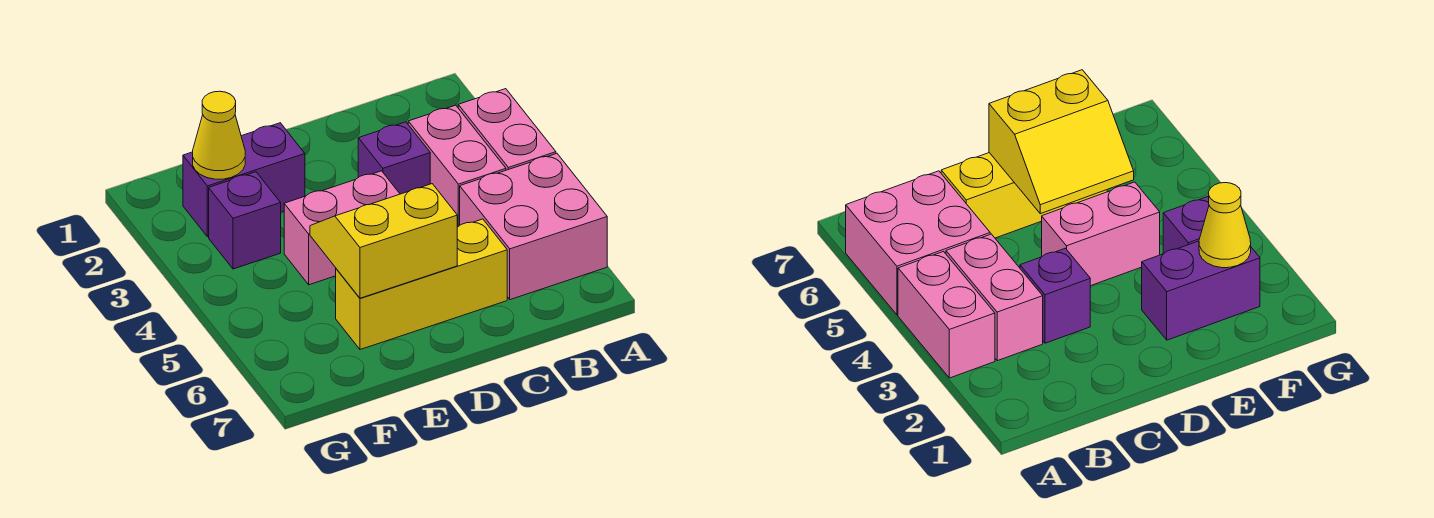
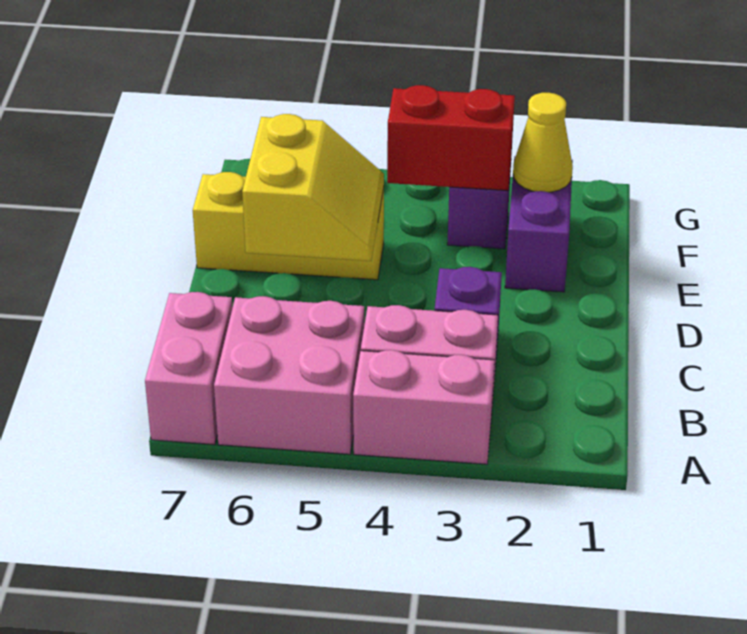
yellow 1x3 brick [336,219,507,349] -> yellow 1x3 brick turned to [193,172,384,280]
pink 1x2 brick [284,171,400,285] -> pink 1x2 brick moved to [145,292,233,445]
none -> red 1x2 brick [387,85,515,191]

